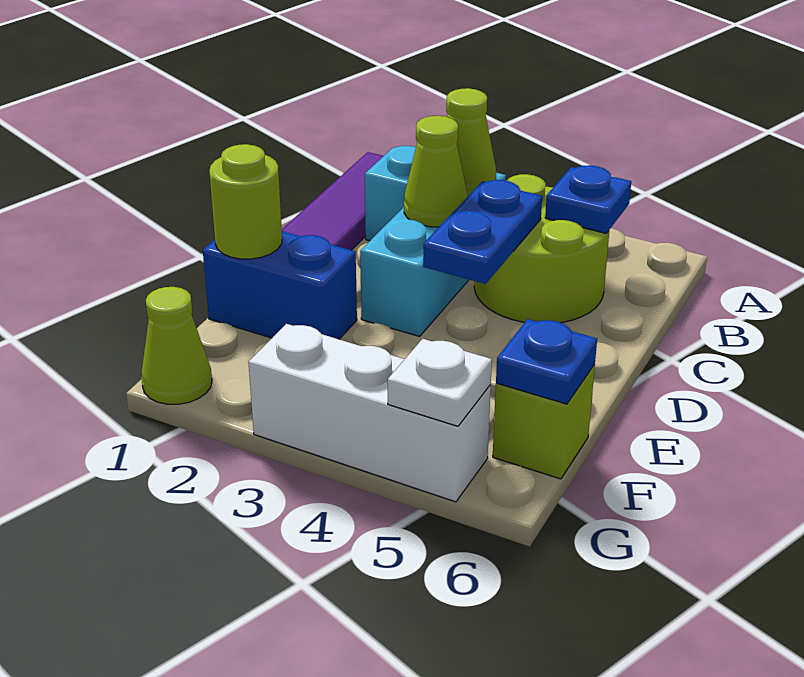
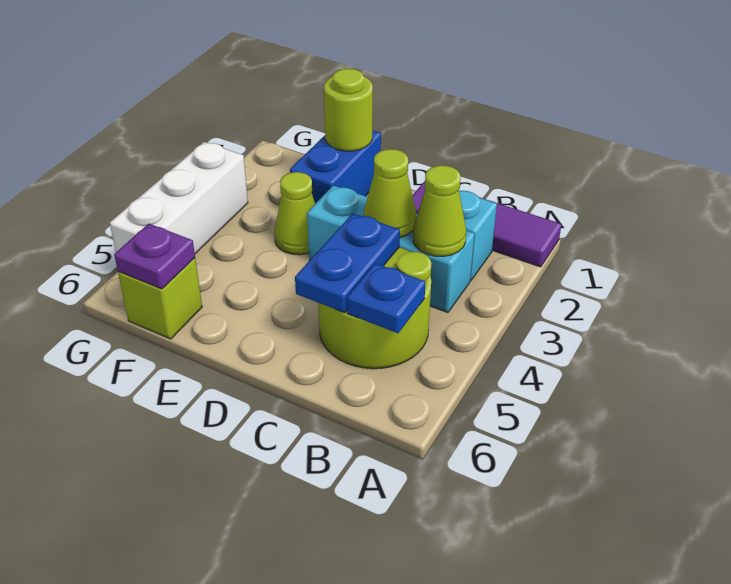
blue 1x2 plate [423,180,542,284] -> blue 1x2 plate turned to [295,213,400,313]
blue 1x1 plate [496,319,597,404] -> purple 1x1 plate [114,224,195,289]
lime 1x1 cone [141,287,212,404] -> lime 1x1 cone moved to [274,172,315,255]
white 1x1 plate [388,339,492,426] -> none

